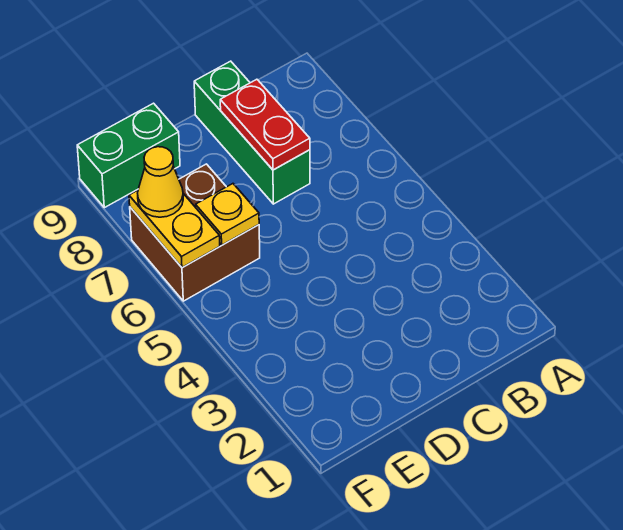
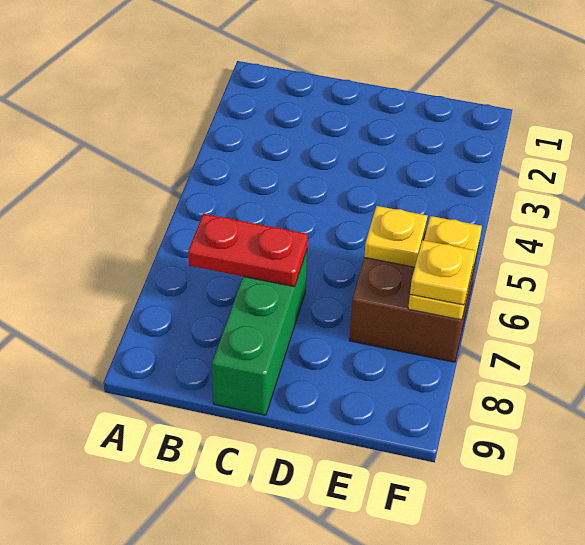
red 1x2 plate [220,79,310,170] -> red 1x2 plate turned to [188,214,308,287]
green 1x2 brick [77,103,180,208] -> none
yellow 1x1 cone [138,147,183,217] -> yellow 1x1 plate [410,240,475,305]

